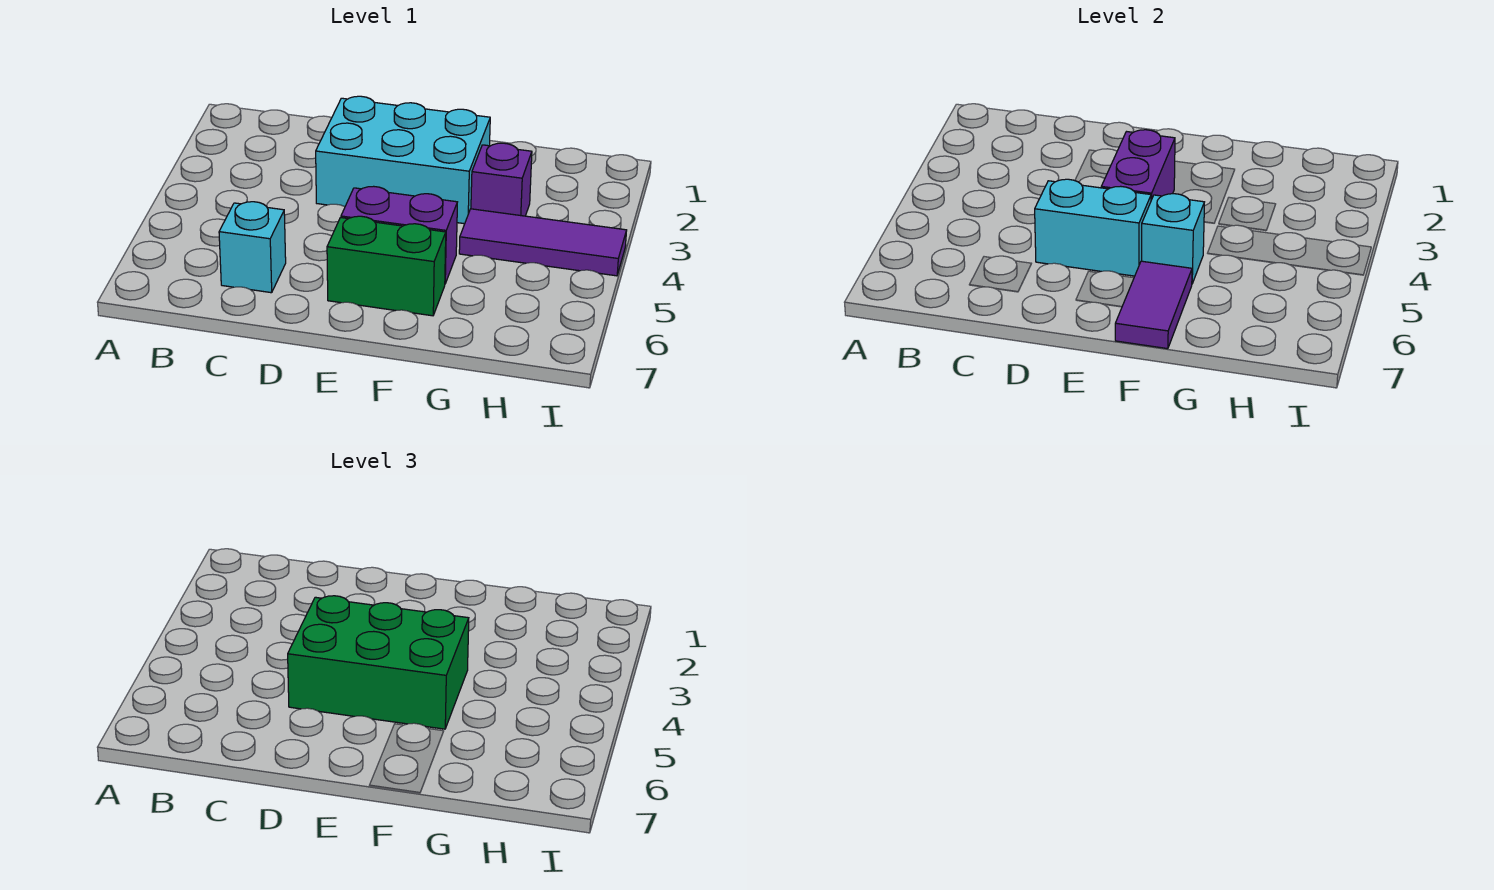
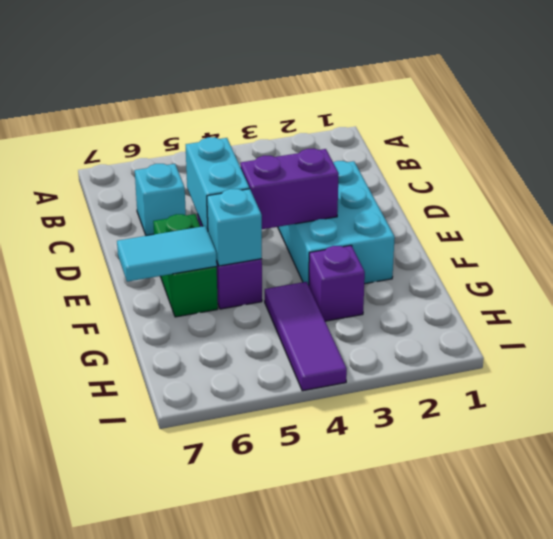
green 2x3 brick [288,596,469,729] -> none
purple 1x2 tile [1115,261,1192,349] -> cyan 1x2 tile [117,226,217,282]

